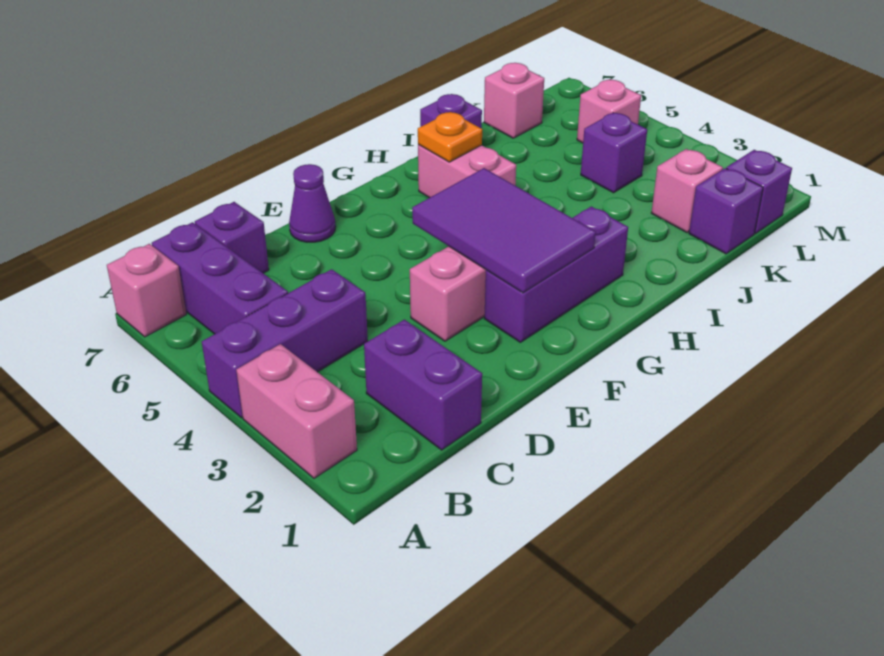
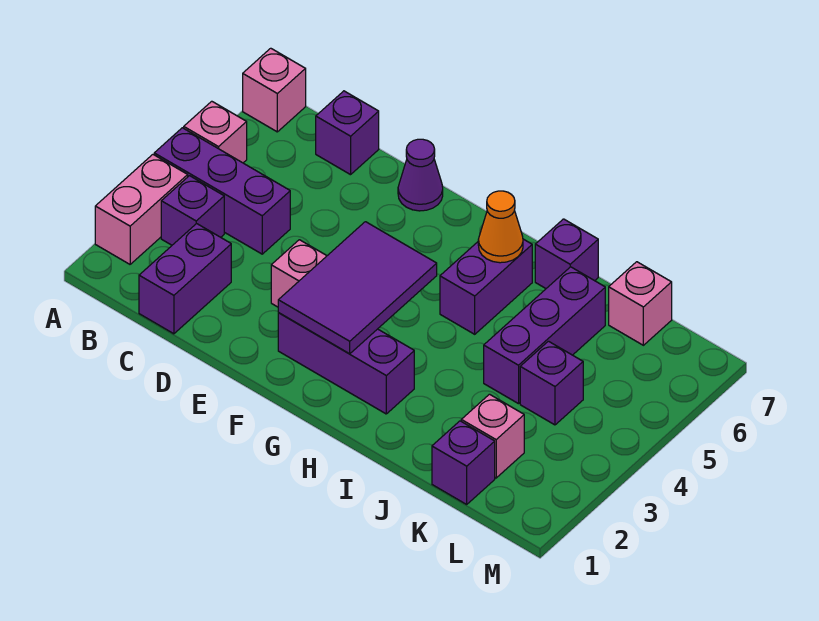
purple 1x3 brick [152,222,288,334] -> purple 1x3 brick moved to [484,267,605,404]
pink 1x2 brick [418,145,516,198] -> purple 1x2 brick [440,239,532,334]
orange 1x1 plate [418,112,482,162] -> orange 1x1 cone [478,191,523,263]
purple 1x1 brick [726,150,792,234] -> purple 1x1 brick moved to [161,176,224,245]
pink 1x1 brick [577,80,641,143] -> pink 1x1 brick moved to [184,101,247,163]

